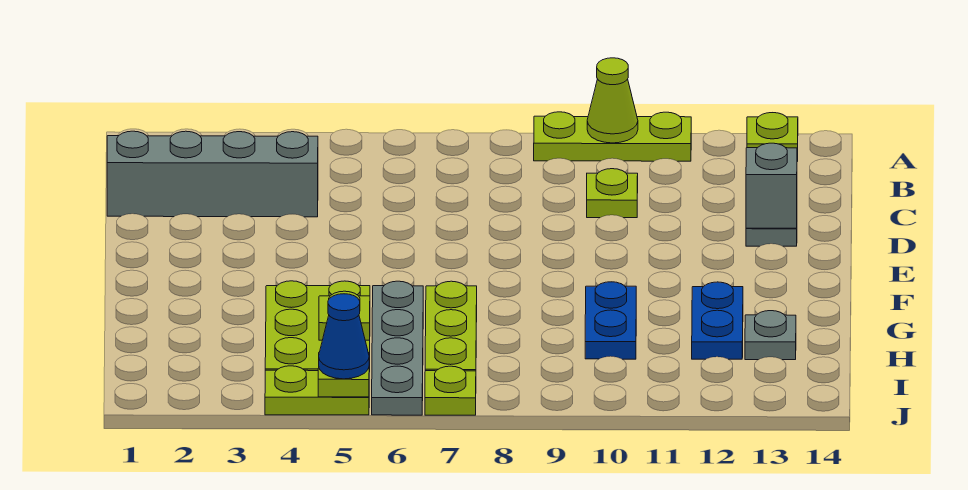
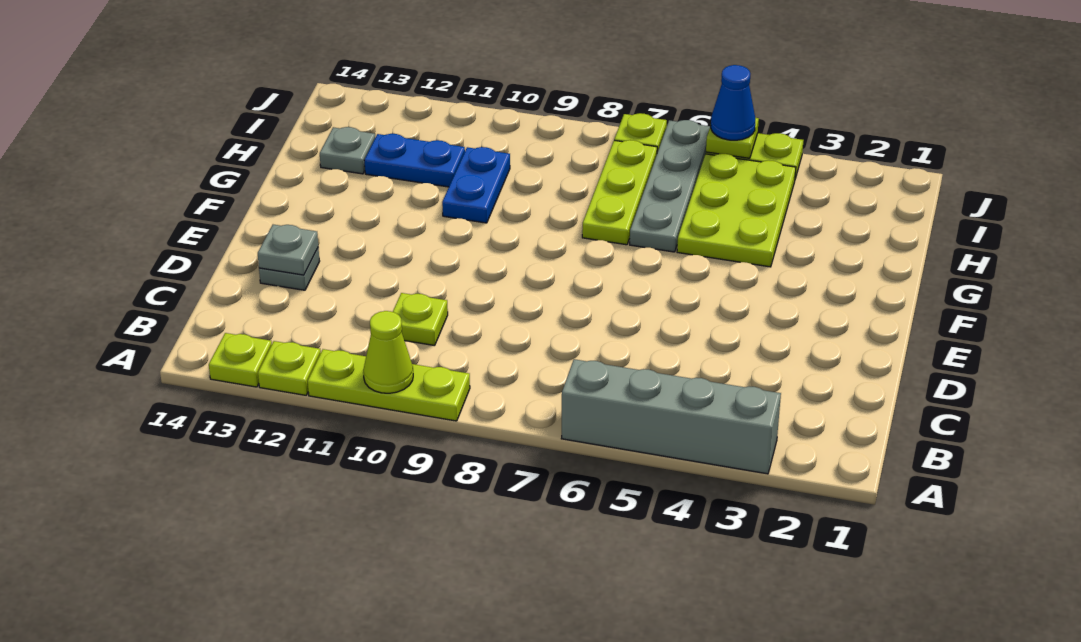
grey 1x4 brick [107,131,318,217] -> grey 1x4 brick moved to [561,359,781,474]
grey 1x1 brick [746,143,797,228] -> grey 1x1 plate [258,225,318,275]
blue 1x2 plate [692,282,743,359] -> blue 1x2 plate turned to [364,134,465,187]
lime 1x1 plate [319,291,370,340] -> lime 1x1 plate moved to [258,341,321,395]

